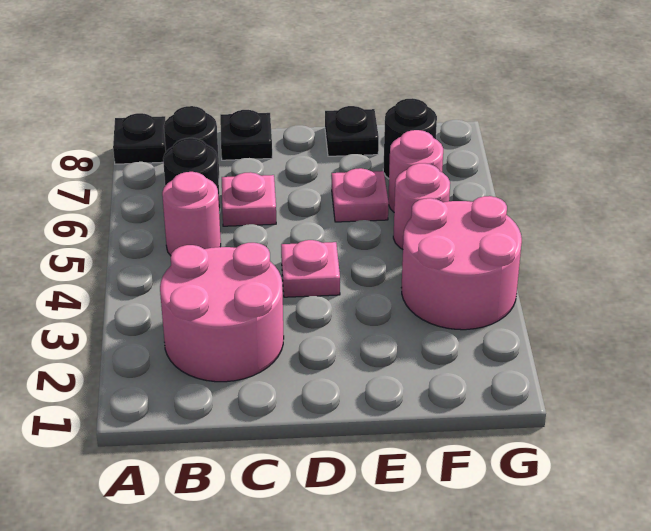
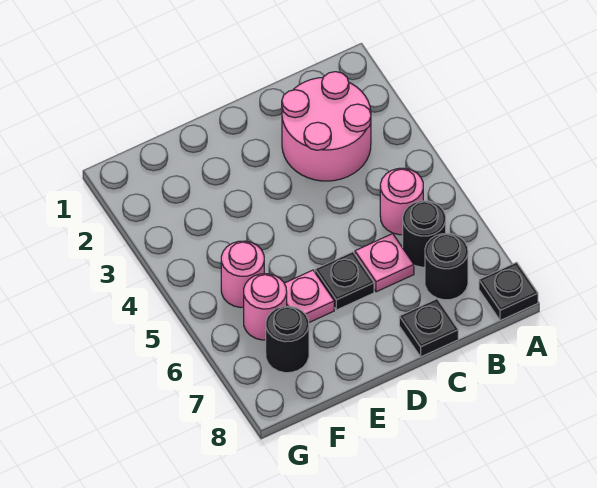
pink 1x1 plate [281,240,340,297] -> none
black 1x1 plate [325,106,379,156] -> black 1x1 plate moved to [315,252,374,310]
pink 2x2 round brick [401,196,522,330] -> none

